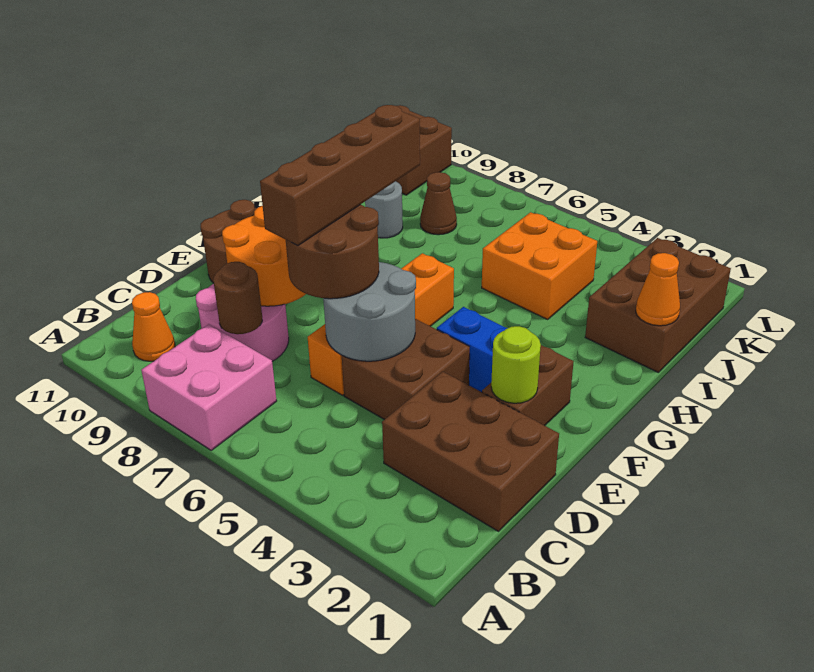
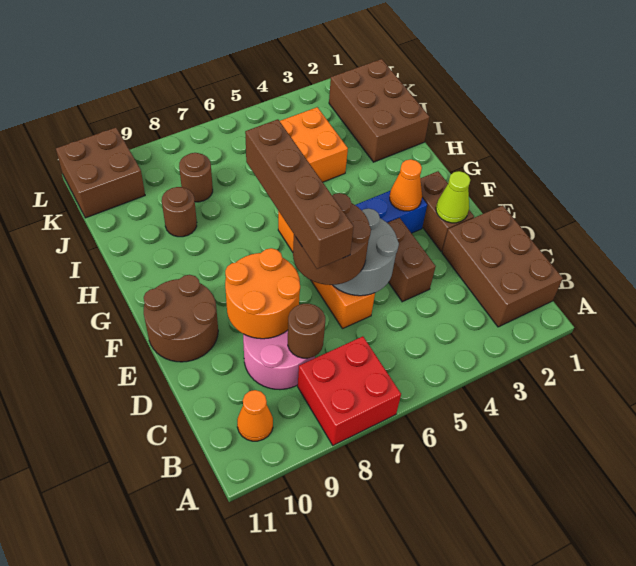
pink 2x2 brick [141,324,277,450] -> red 2x2 brick [298,336,401,445]
brown 2x3 brick [382,372,559,531] -> brown 2x3 brick turned to [442,205,563,327]
brown 2x2 brick [342,319,470,420] -> brown 1x2 brick [388,218,436,302]
lime 1x1 round brick [491,326,541,403] -> lime 1x1 cone [436,171,470,223]
orange 1x1 cone [636,253,680,326] -> orange 1x1 cone moved to [390,159,422,211]
grey 1x1 round brick [365,181,403,238] -> brown 1x1 round brick [162,187,197,237]
brown 1x1 cone [420,172,457,235] -> brown 1x1 round brick [179,153,213,202]

